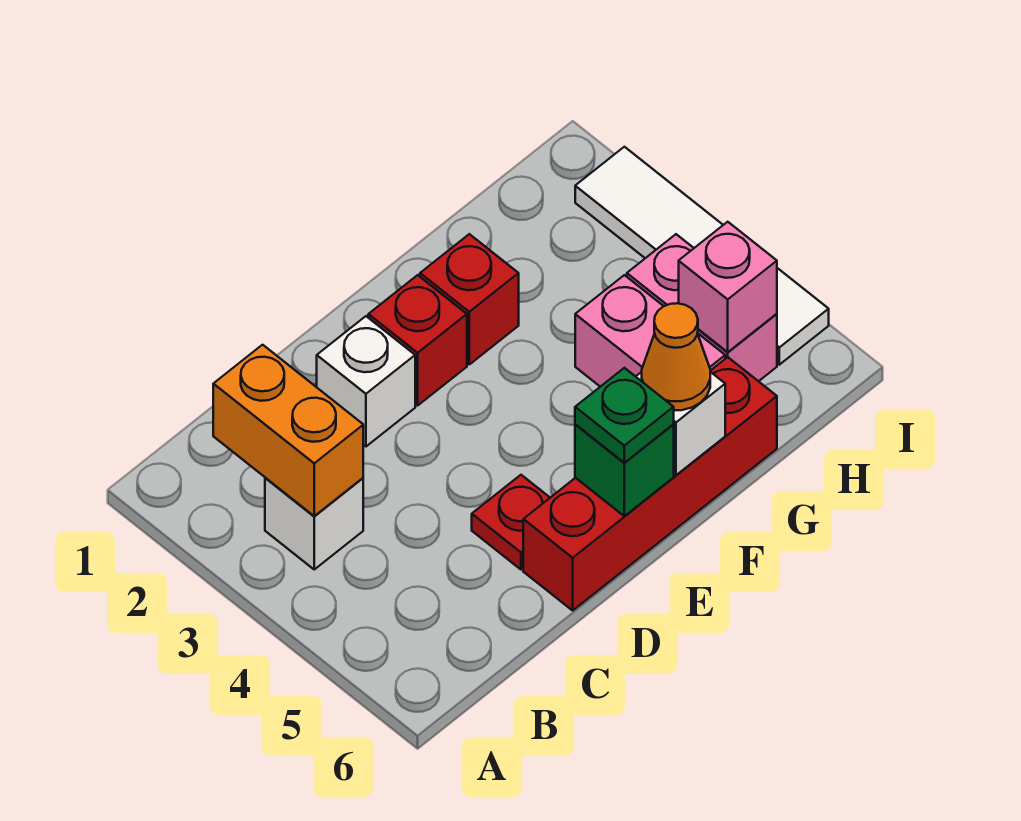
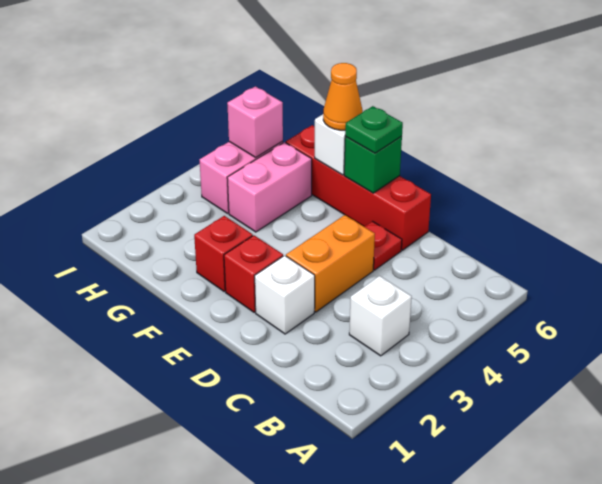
orange 1x2 brick [213,345,363,516] -> orange 1x2 brick moved to [286,215,375,312]
white 1x4 tile [575,147,829,365] -> none

